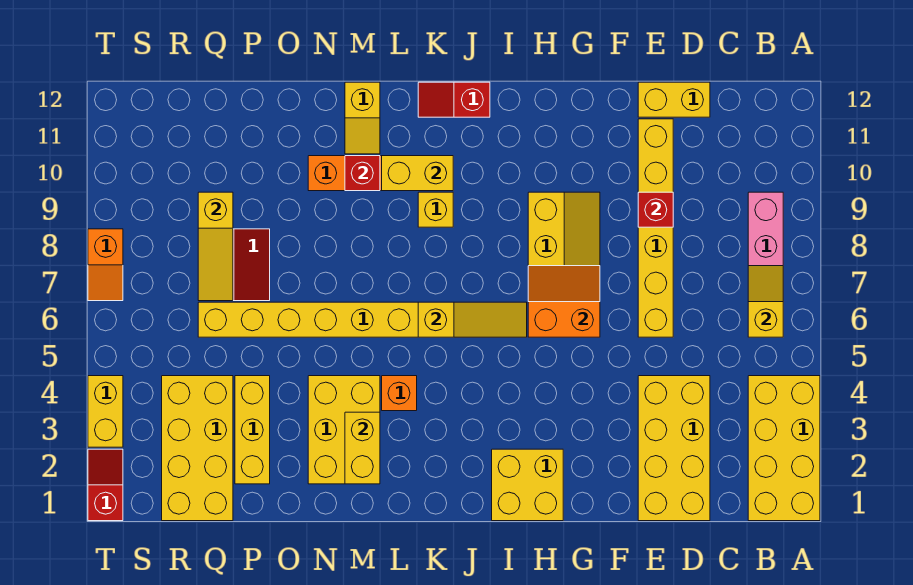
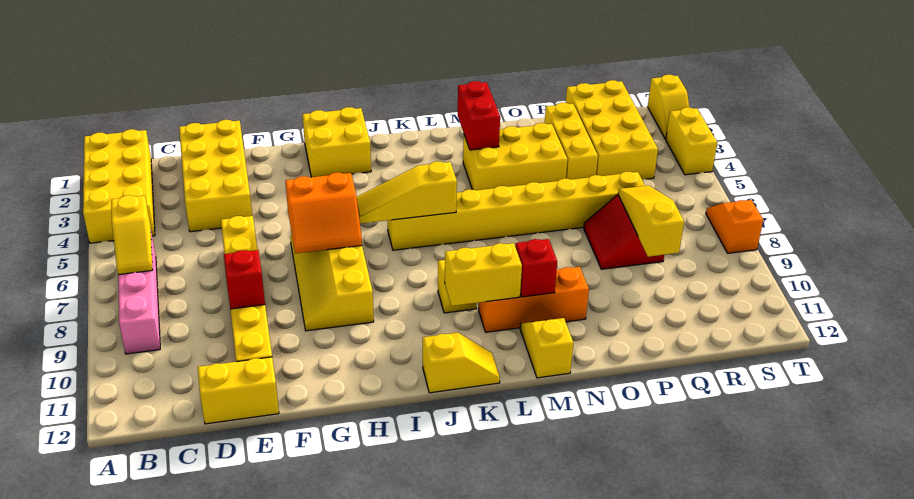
red 1x2 slope [418,82,490,117] -> yellow 1x2 slope [423,333,500,393]
orange 1x1 brick [382,376,417,411] -> none
yellow 2x3 brick [308,376,380,484] -> yellow 2x3 brick turned to [463,123,568,190]
yellow 1x2 brick [345,412,380,484] -> red 1x2 brick [458,81,500,150]
red 1x2 slope [88,449,123,521] -> yellow 1x2 slope [648,75,689,139]

